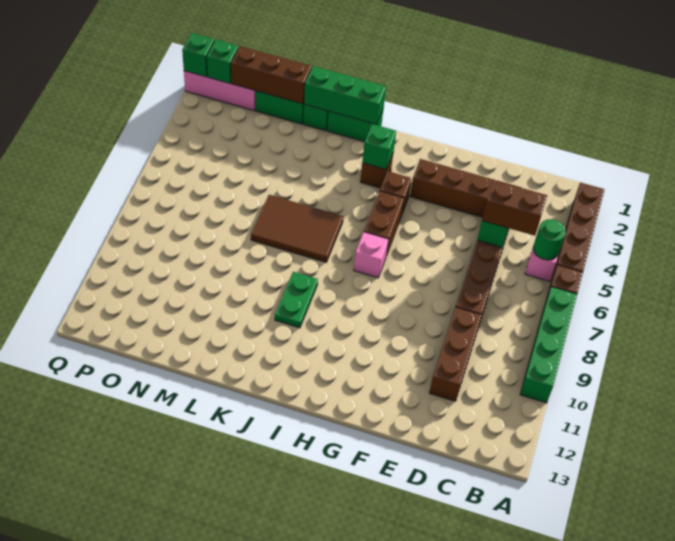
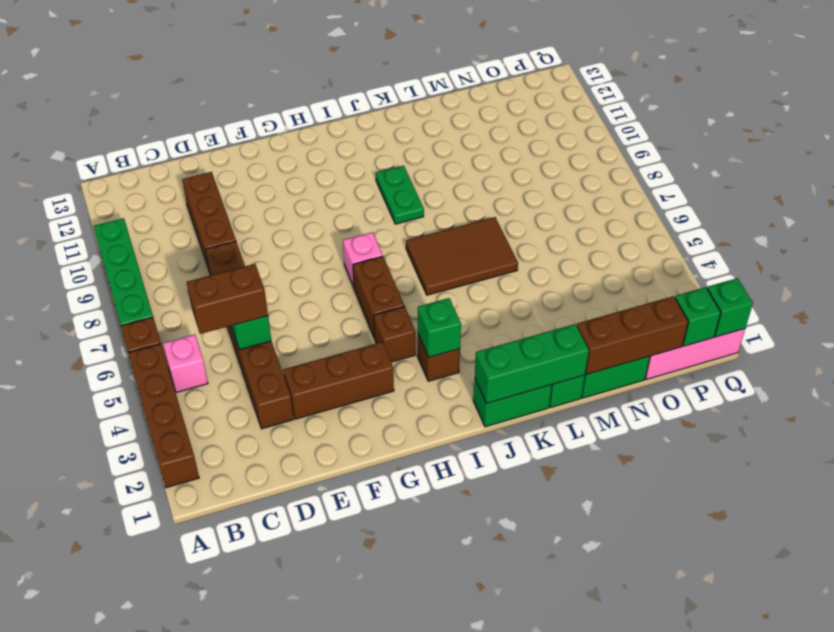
green 1x1 round brick [533,219,566,260] -> none

